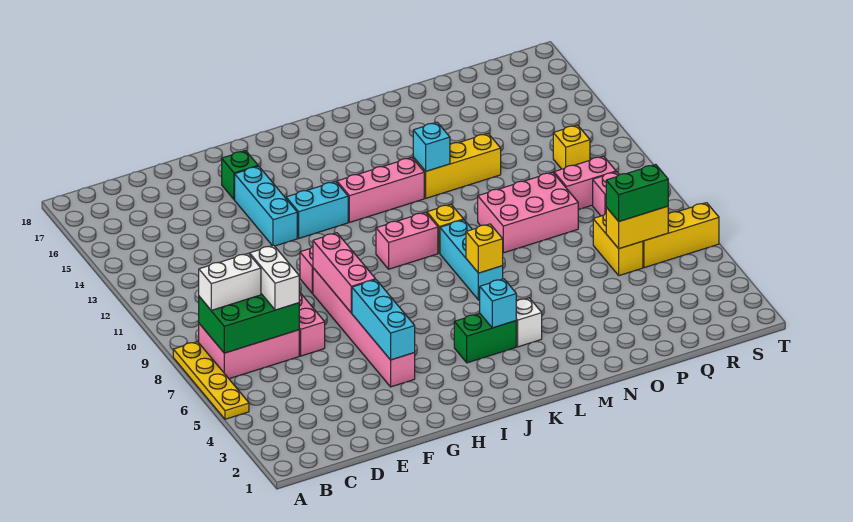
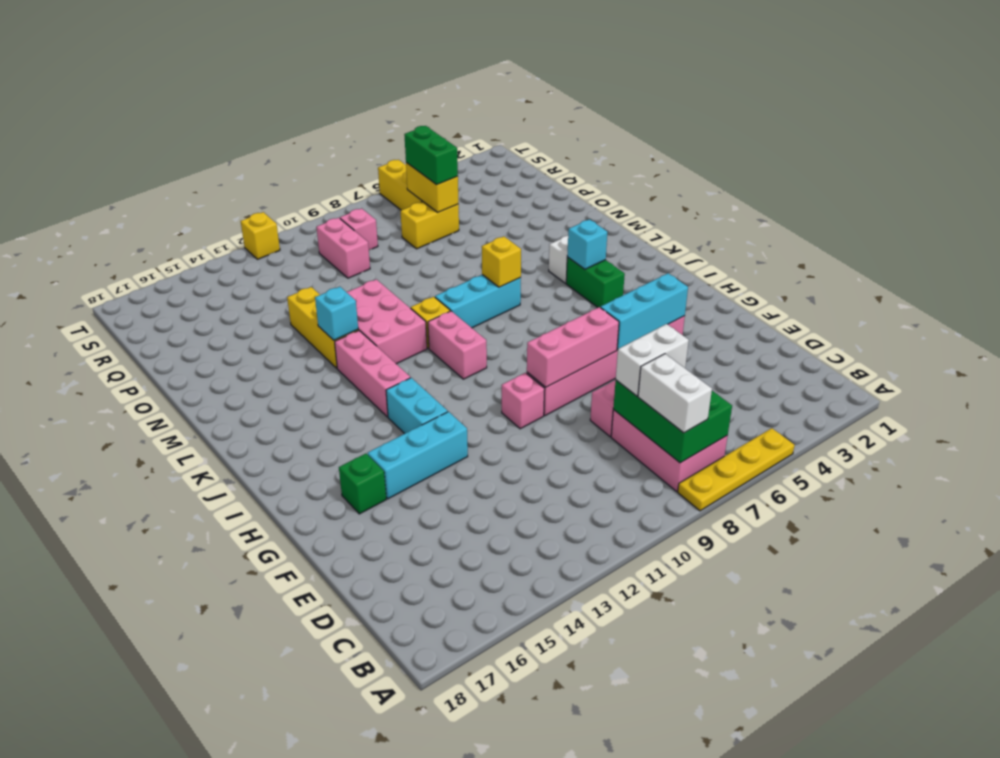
pink 2x3 brick [478,172,578,253] -> pink 2x3 brick moved to [347,279,427,364]
yellow 1x1 brick [553,125,590,169] -> yellow 1x1 brick moved to [241,212,280,259]

